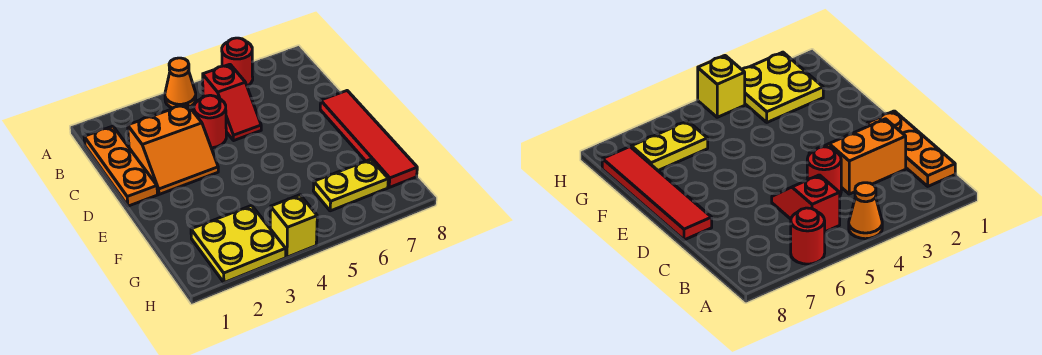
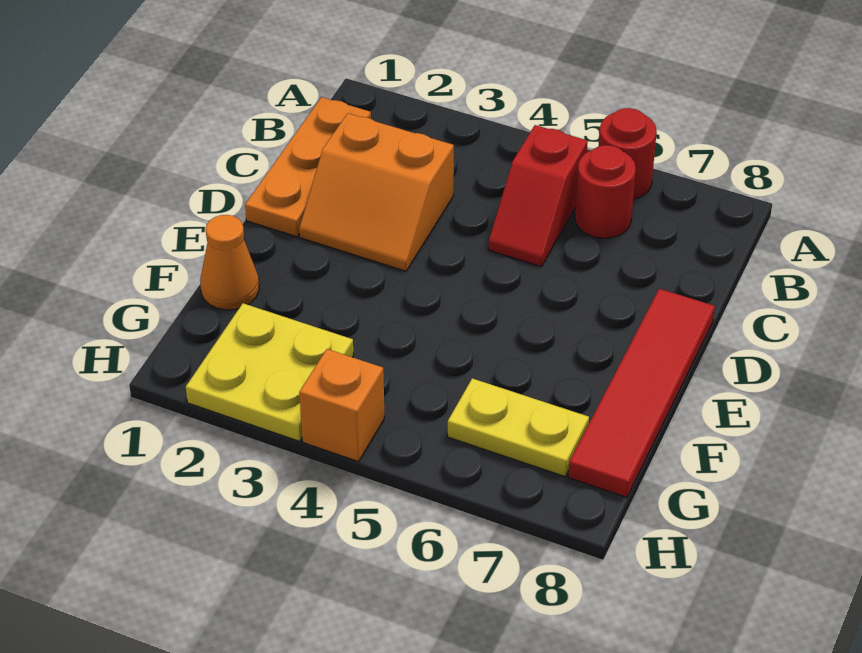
orange 1x1 cone [165,58,196,108] -> orange 1x1 cone moved to [200,215,259,310]
red 1x1 round brick [194,95,226,148] -> red 1x1 round brick moved to [575,145,636,238]
yellow 1x1 brick [270,195,317,257] -> orange 1x1 brick [299,349,385,462]

